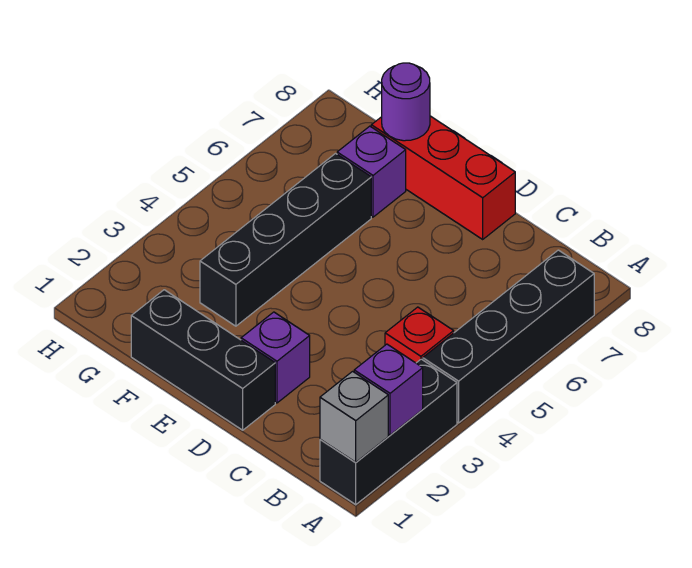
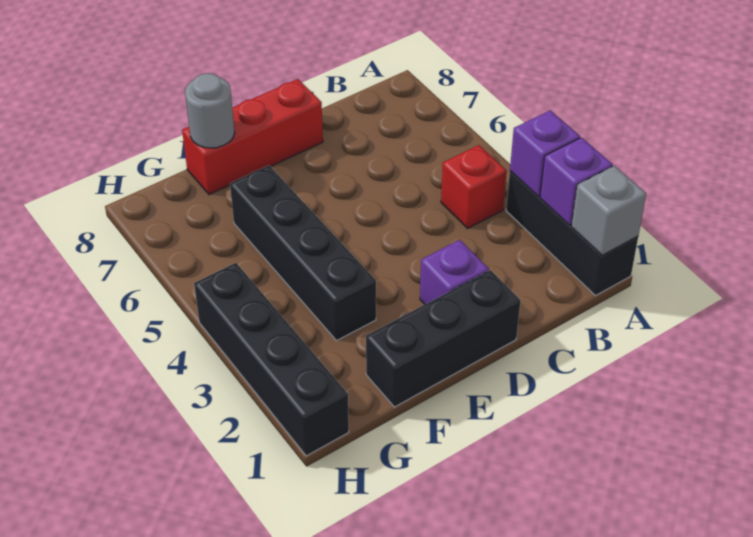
black 1x4 brick [423,250,594,423] -> black 1x4 brick moved to [194,263,349,456]
purple 1x1 brick [337,126,406,217] -> purple 1x1 brick moved to [510,110,580,197]
purple 1x1 round brick [382,63,430,141] -> grey 1x1 round brick [185,73,235,148]

